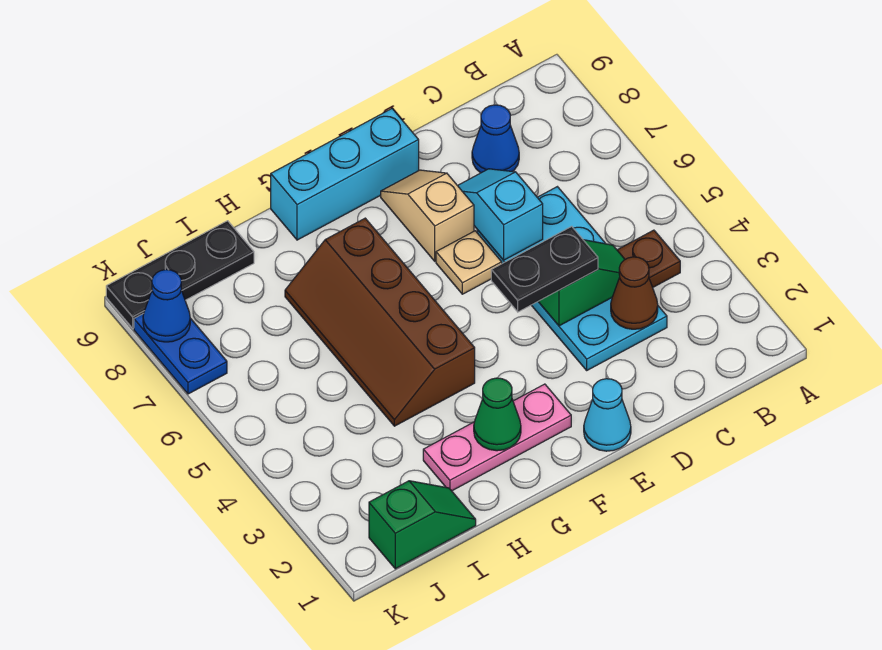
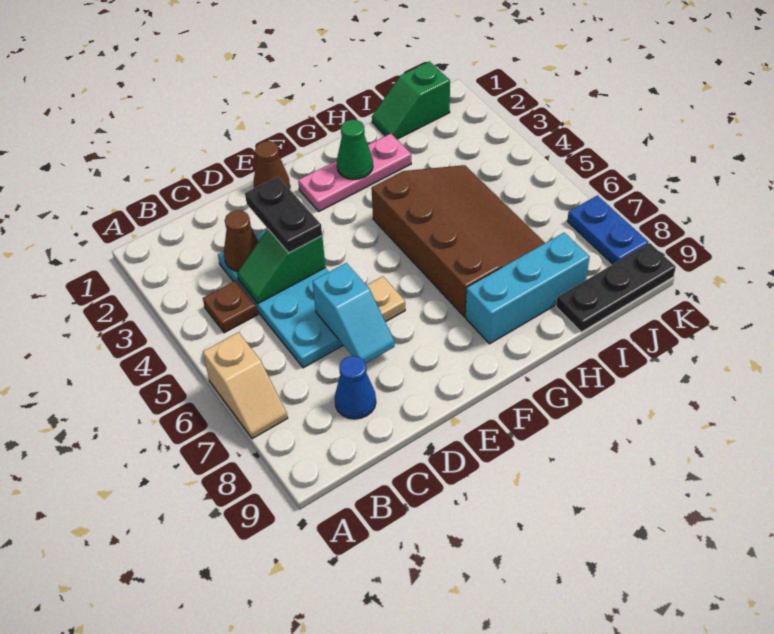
black 1x2 plate [491,226,598,312] -> black 1x2 plate turned to [245,177,322,253]
cyan 1x1 cone [584,379,631,451] -> brown 1x1 cone [253,141,290,189]
tan 1x2 slope [381,170,474,261] -> tan 1x2 slope moved to [203,332,288,439]
cyan 1x3 brick [271,109,419,240] -> cyan 1x3 brick moved to [466,233,590,344]
brown 2x4 slope [285,218,475,426] -> brown 3x4 slope [371,165,545,317]
blue 1x1 cone [143,270,190,342] -> none

